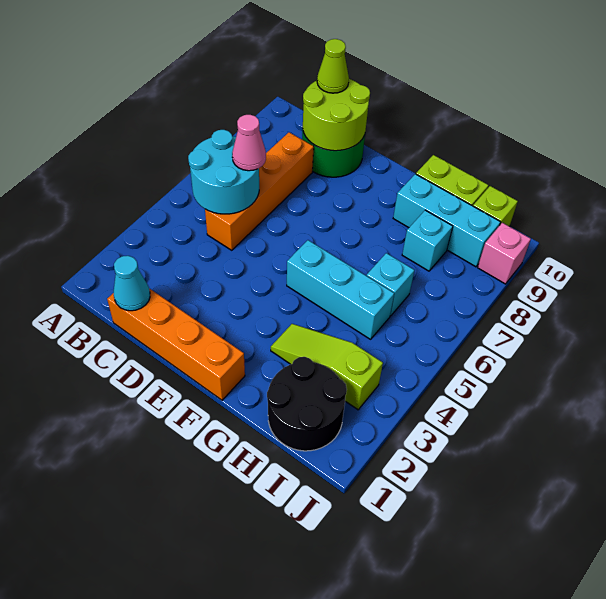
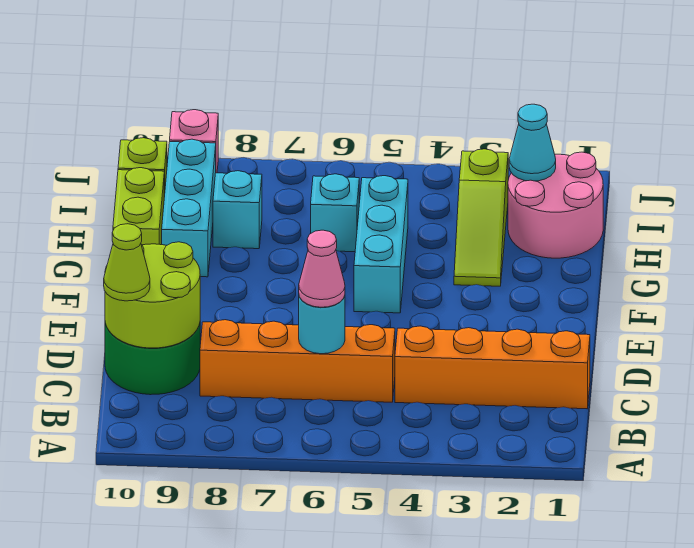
cyan 2x2 round brick [188,130,259,214] -> cyan 1x1 round brick [299,296,345,354]
orange 1x4 brick [107,289,245,400] -> orange 1x4 brick turned to [395,326,590,409]
cyan 1x1 cone [114,256,150,311] -> cyan 1x1 cone moved to [509,104,556,181]
black 2x2 round brick [267,357,347,451] -> pink 2x2 round brick [508,152,603,258]

